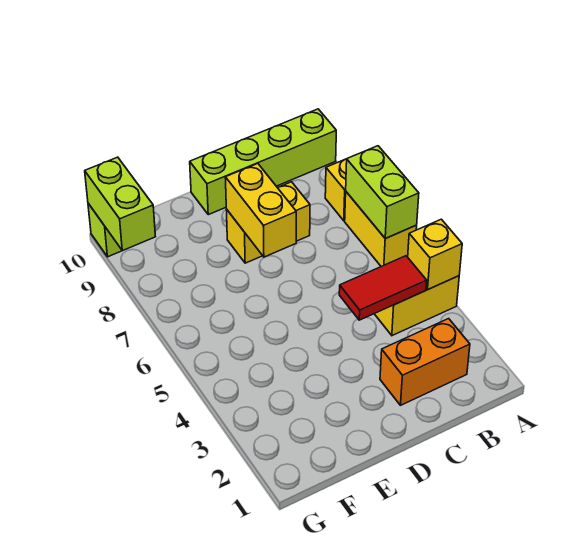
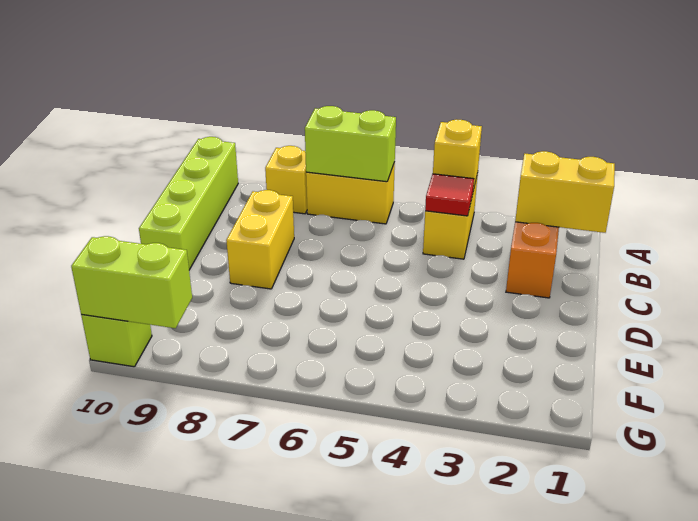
red 1x2 tile [339,256,427,320] -> red 1x1 tile [425,174,474,216]
yellow 1x2 brick [225,164,296,257] -> yellow 1x2 brick moved to [515,151,615,233]

